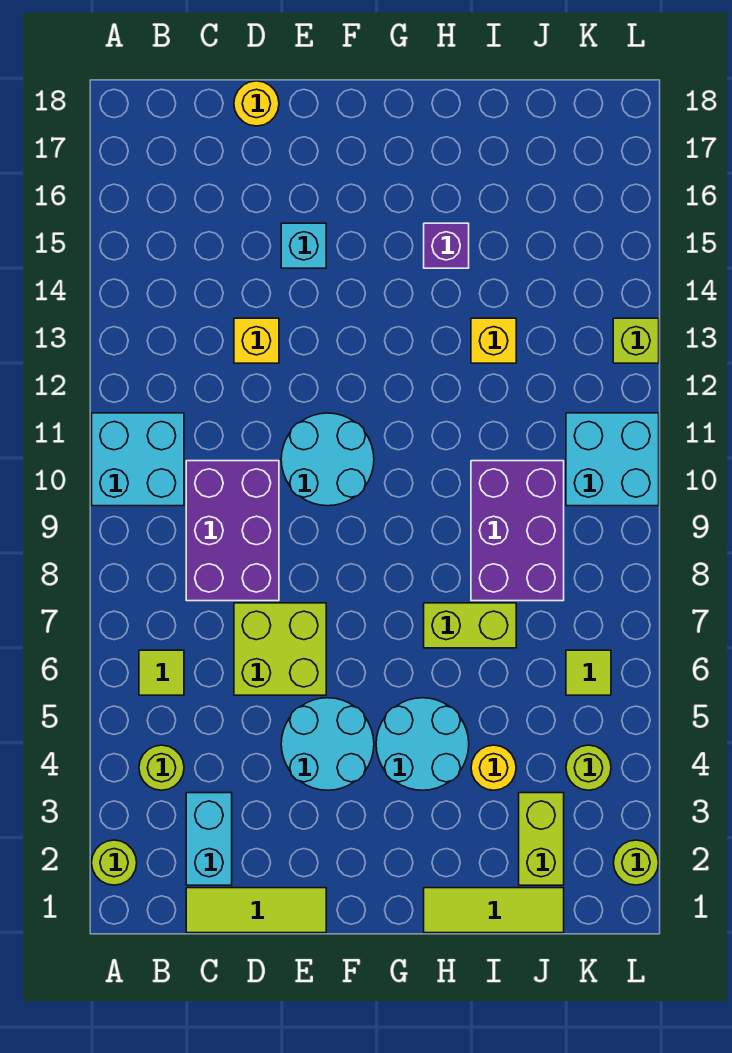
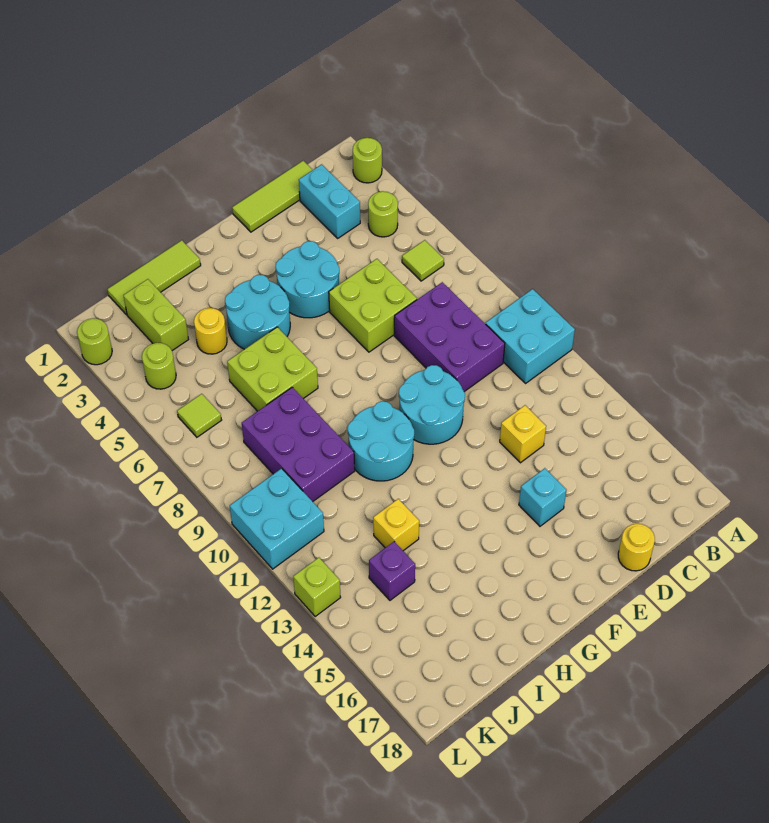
none -> cyan 2x2 round brick [348,401,414,481]
lime 1x2 brick [424,603,516,648] -> lime 2x2 brick [227,327,318,411]
purple 1x1 brick [424,223,469,268] -> purple 1x1 brick moved to [369,542,415,600]

